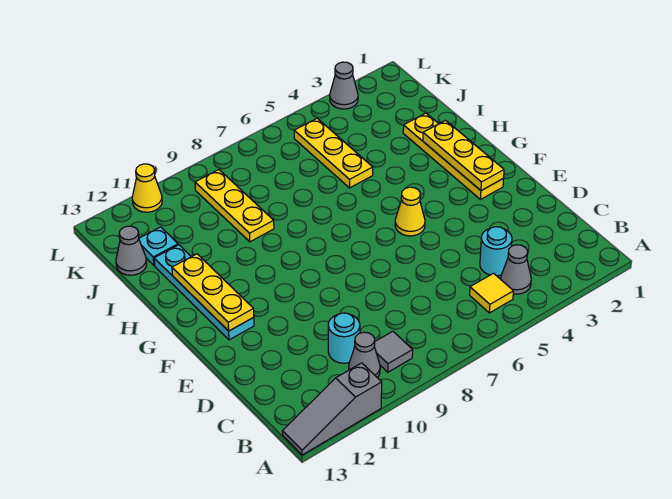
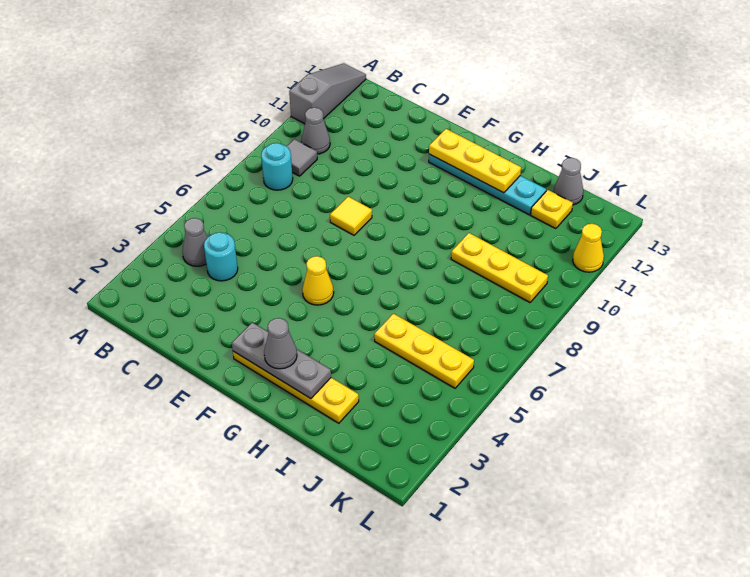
yellow 1x1 tile [470,273,513,313] -> yellow 1x1 tile moved to [330,197,372,235]
cyan 1x1 round brick [328,313,360,363] -> cyan 1x1 round brick moved to [261,143,293,190]
yellow 1x3 plate [423,120,504,191] -> grey 1x3 plate [232,322,331,399]
cyan 1x1 plate [139,227,178,265] -> yellow 1x1 plate [531,190,573,229]
grey 1x1 cone [330,62,358,109] -> grey 1x1 cone moved to [264,318,297,369]

